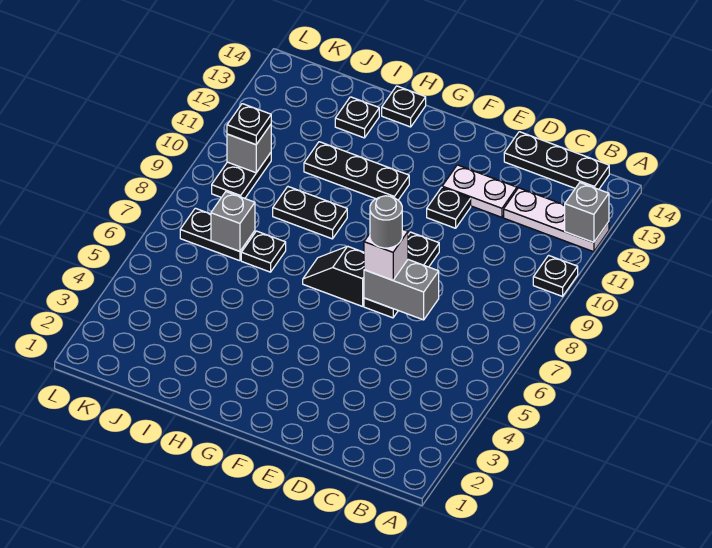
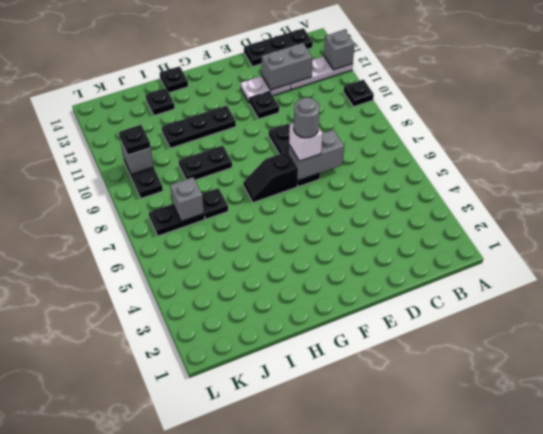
none -> grey 1x2 brick [262,43,313,90]

